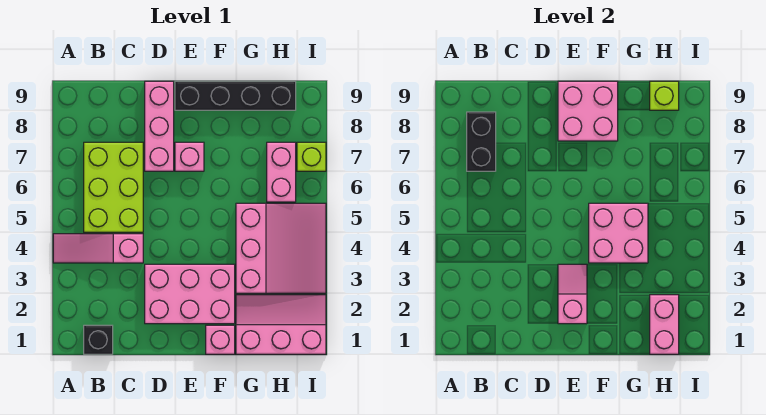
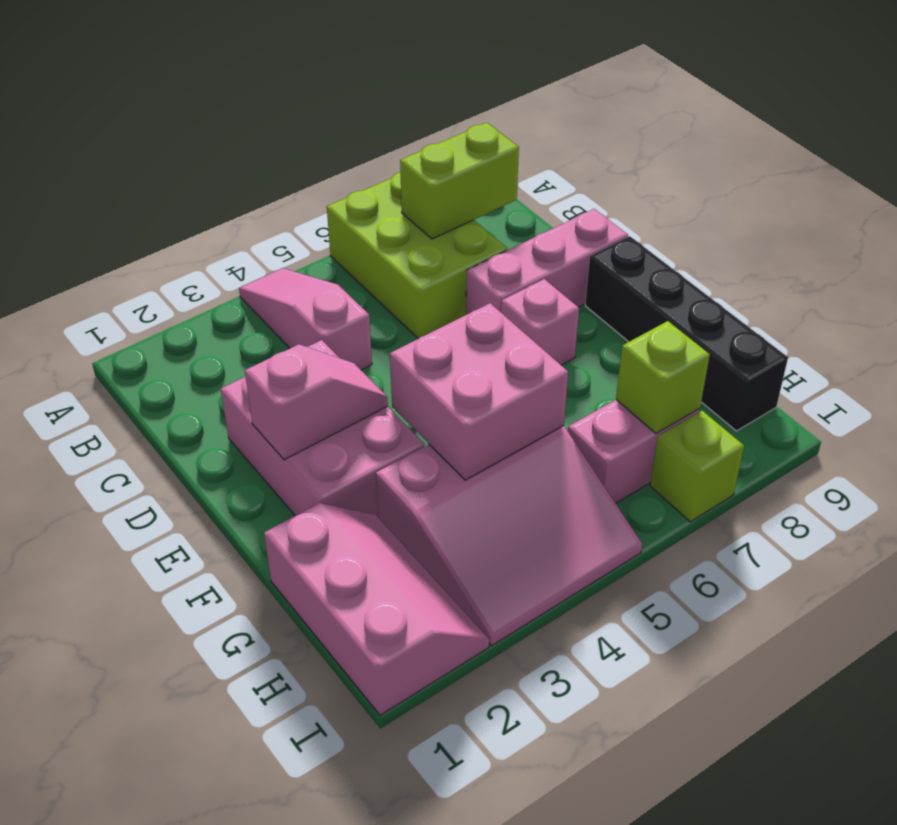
black 1x1 brick [84,325,113,354] -> none
lime 2x3 brick [84,142,143,232] -> lime 2x3 brick turned to [327,172,507,339]
black 1x2 brick [467,112,496,171] -> lime 1x2 brick [400,123,519,239]
pink 2x2 brick [558,81,618,141] -> none
pink 1x1 brick [206,325,235,354] -> none
pink 1x2 brick [650,295,679,354] -> none
lime 1x1 brick [650,81,679,110] -> lime 1x1 brick moved to [616,321,710,434]

